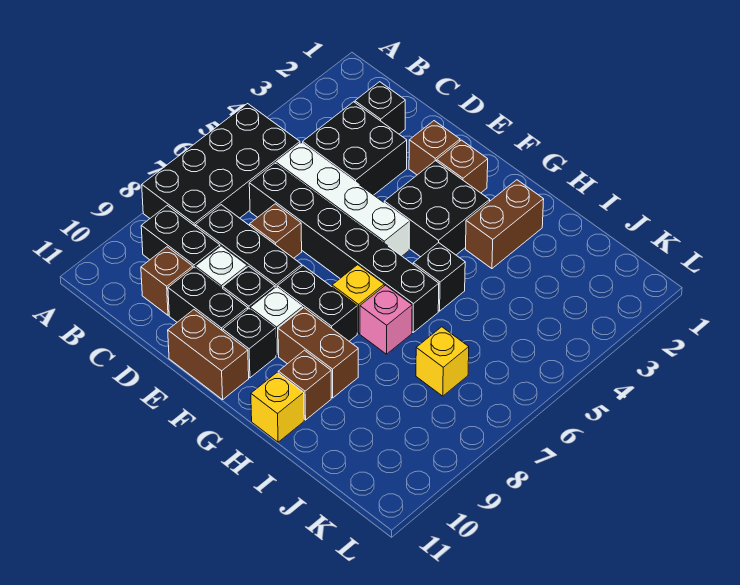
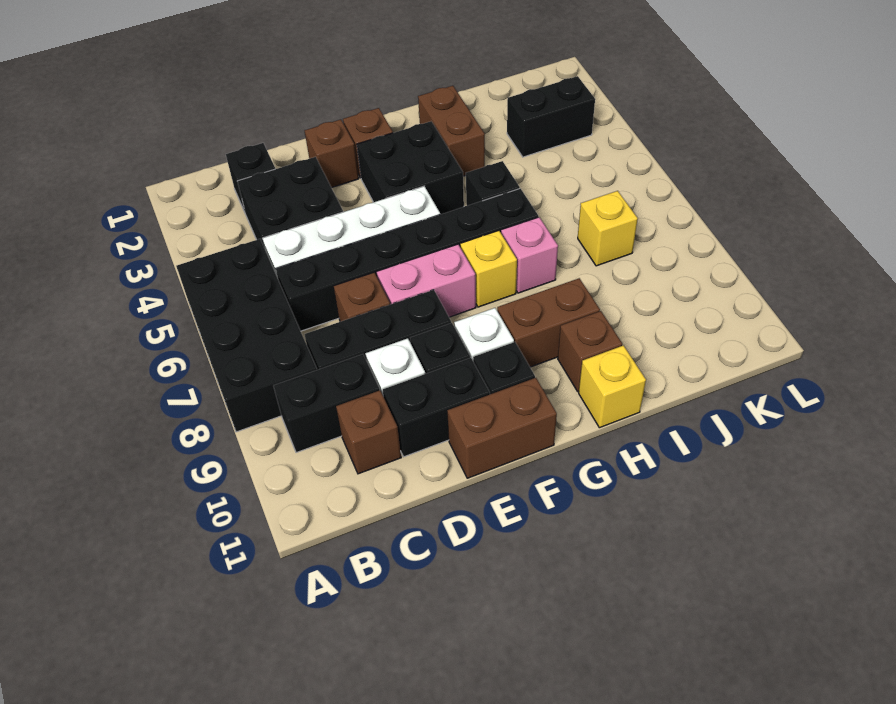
none -> pink 1x2 brick [377,244,476,317]
black 1x2 brick [277,266,357,341] -> black 1x2 brick moved to [507,76,595,157]

